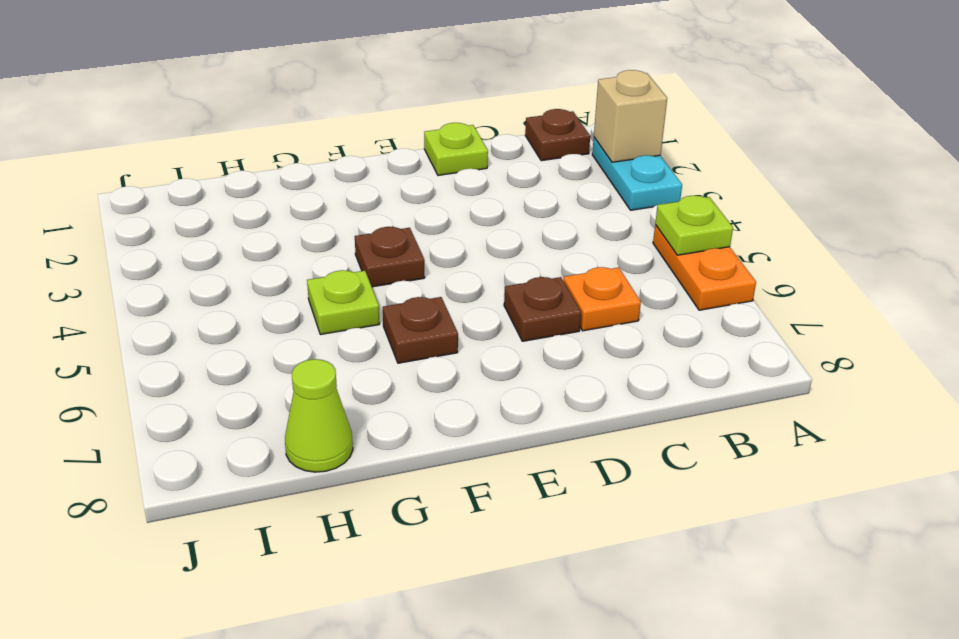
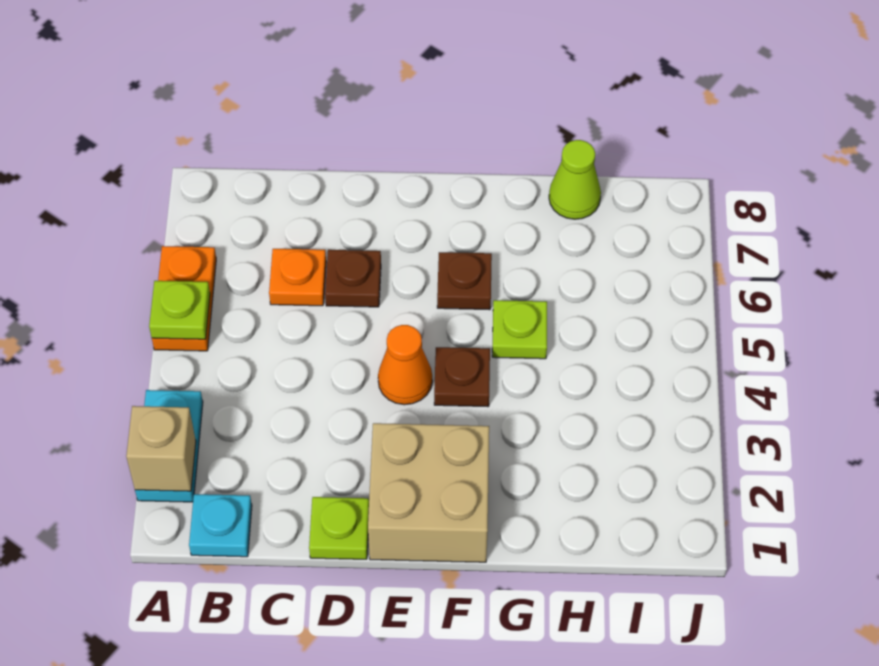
brown 1x1 plate [525,109,590,161] -> cyan 1x1 plate [189,494,252,557]
none -> tan 2x2 brick [368,423,489,562]
none -> orange 1x1 cone [378,325,432,405]

